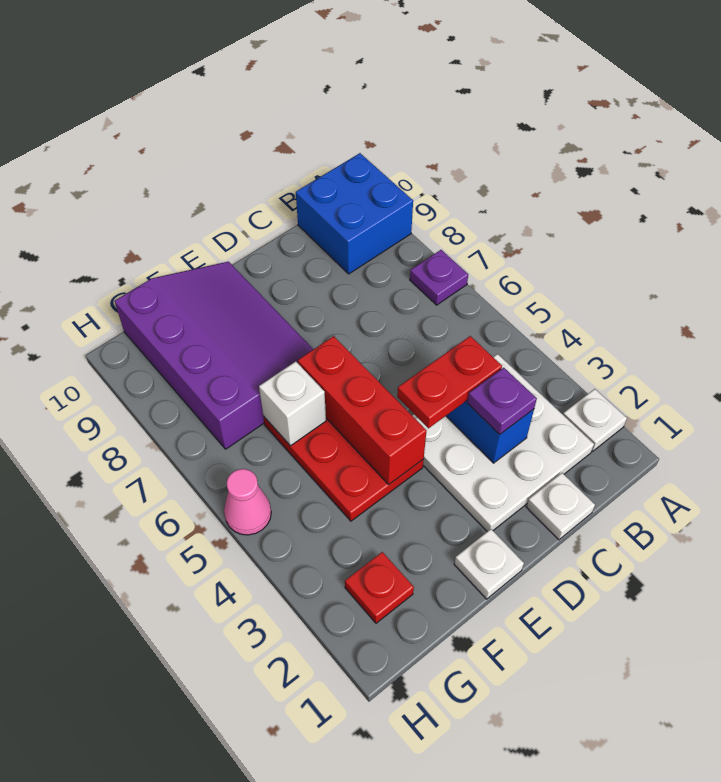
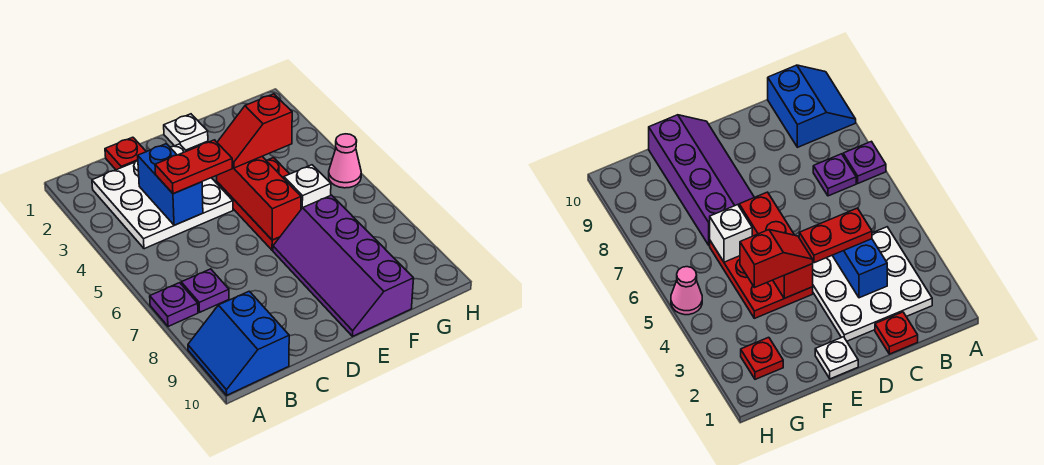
white 1x1 plate [563,389,627,451] -> none
blue 2x2 brick [296,153,413,274] -> blue 2x2 slope [188,291,289,395]
white 1x1 plate [526,473,595,540] -> red 1x1 plate [105,137,146,170]
purple 1x1 plate [467,368,537,434] -> purple 1x1 plate moved to [181,269,229,312]
none -> red 1x2 slope [217,94,292,168]
purple 3x4 slope [115,262,313,449] -> purple 2x4 slope [273,195,414,336]

